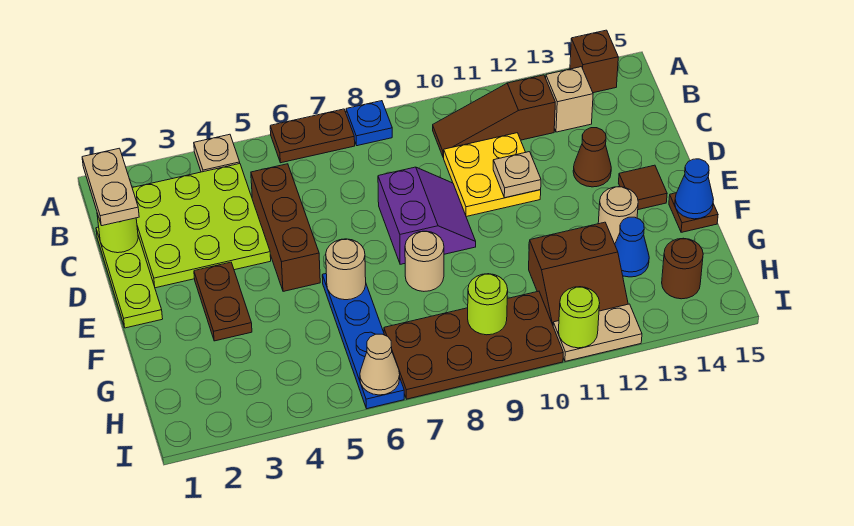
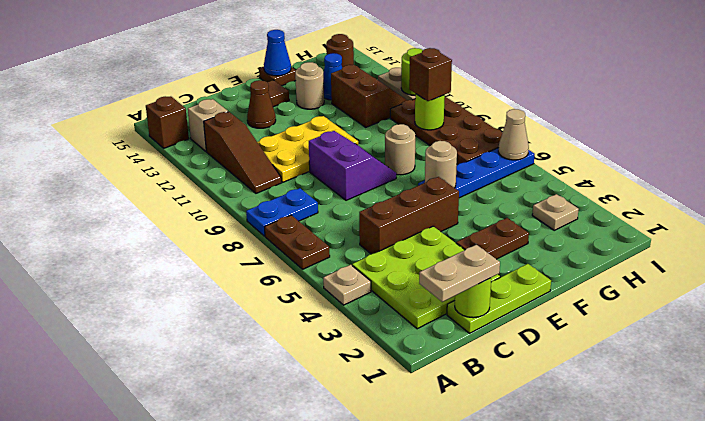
blue 1x1 plate [346,101,392,146] -> blue 1x2 plate [246,188,318,236]
yellow 2x2 plate [444,133,541,217] -> yellow 2x3 plate [258,116,358,182]
purple 2x2 slope [378,167,476,264] -> purple 2x2 slope turned to [309,131,396,200]
tan 1x1 plate [493,152,541,198] -> tan 1x1 plate moved to [532,194,579,230]
none -> brown 1x1 brick [409,48,452,101]

